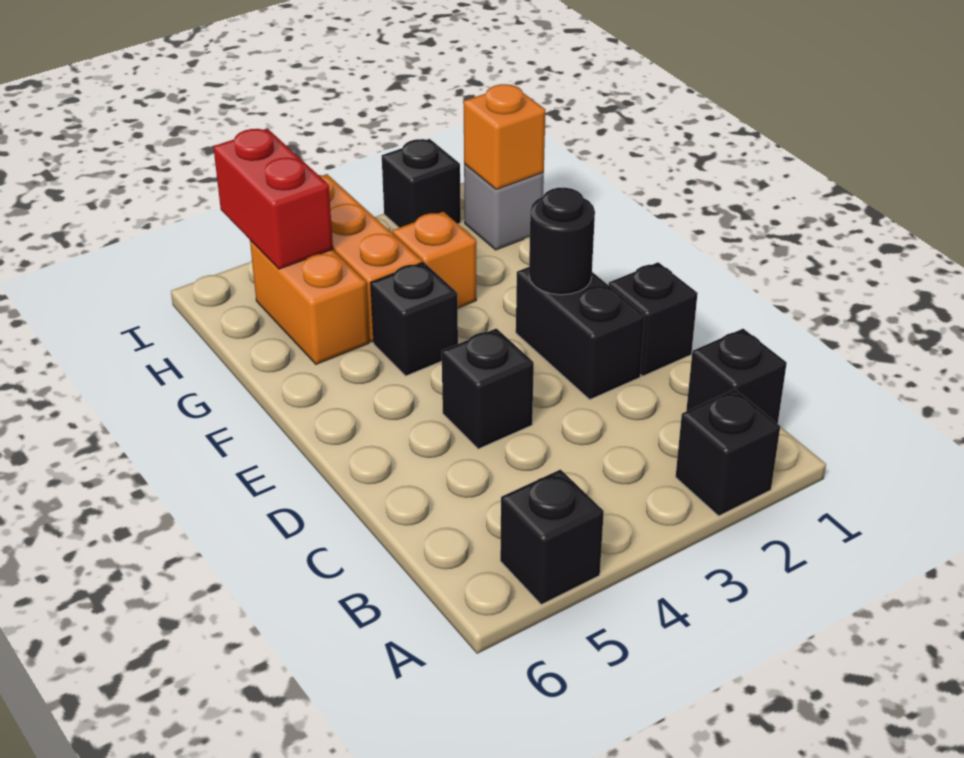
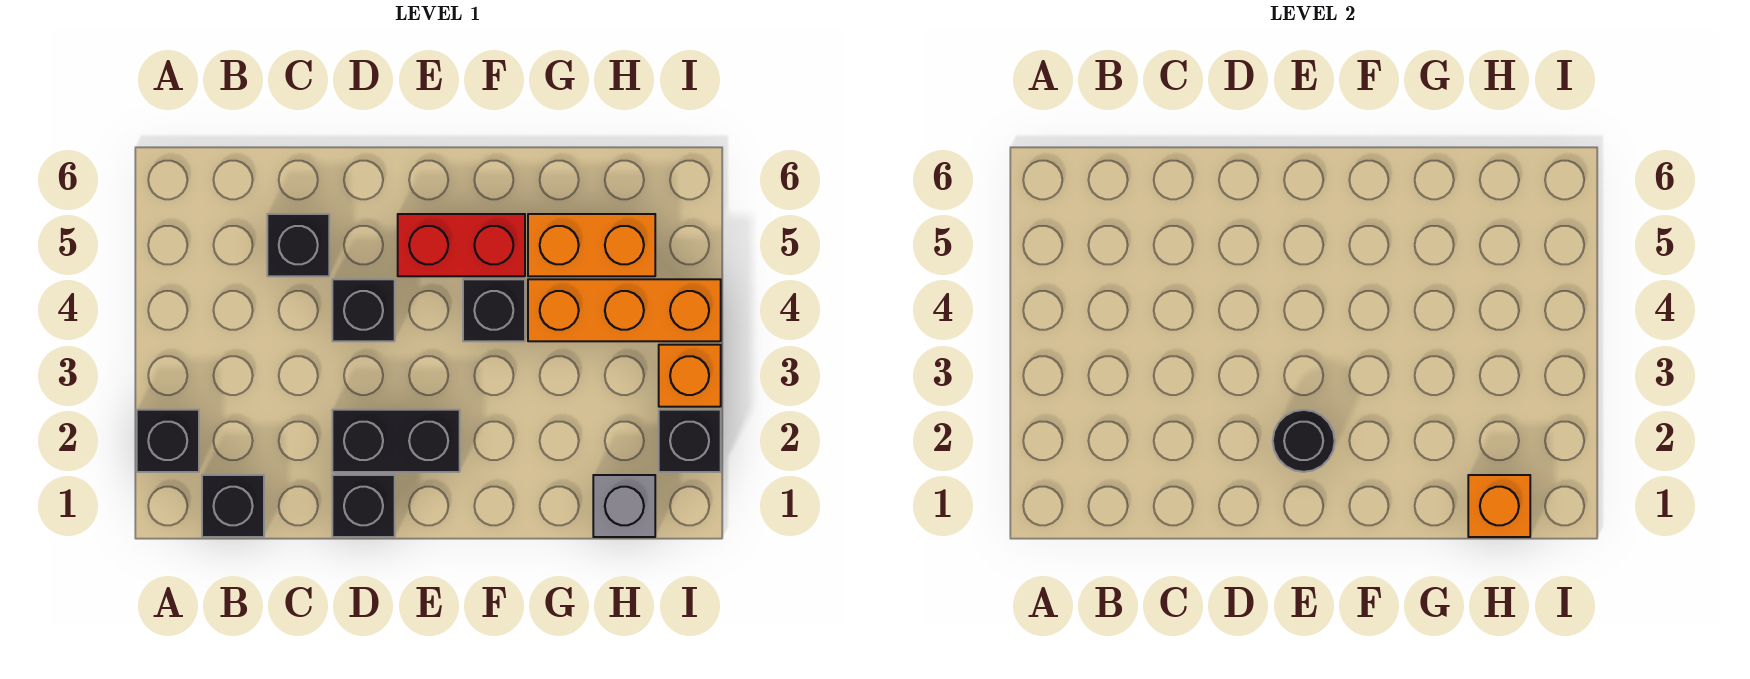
black 1x1 brick [500,470,604,604] -> black 1x1 brick moved to [267,214,329,276]
orange 1x1 brick [393,212,476,308] -> orange 1x1 brick moved to [659,345,721,407]
red 1x2 brick [213,129,333,269] -> red 1x2 brick moved to [398,214,525,276]

